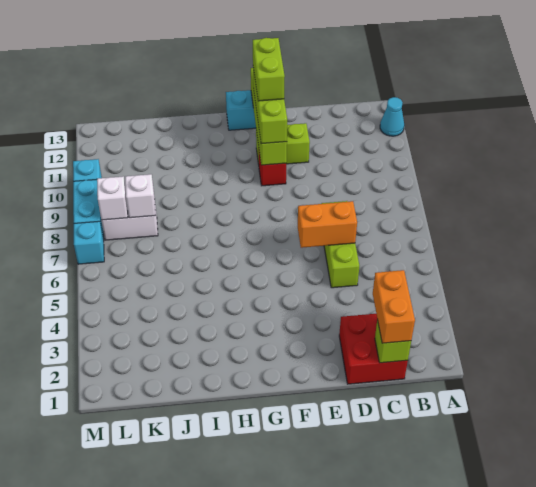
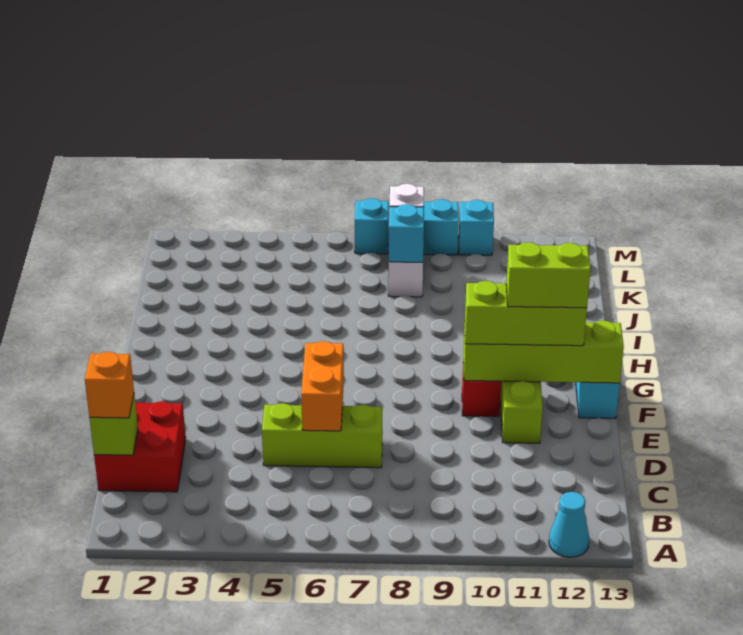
orange 1x2 brick [373,270,415,343] -> orange 1x1 brick [85,352,134,418]
white 1x1 brick [125,174,155,218] -> cyan 1x1 brick [389,204,424,262]

